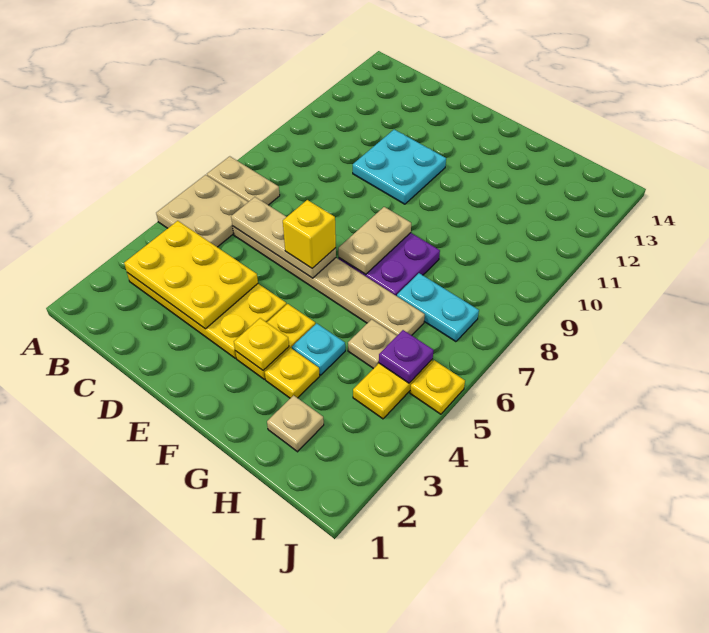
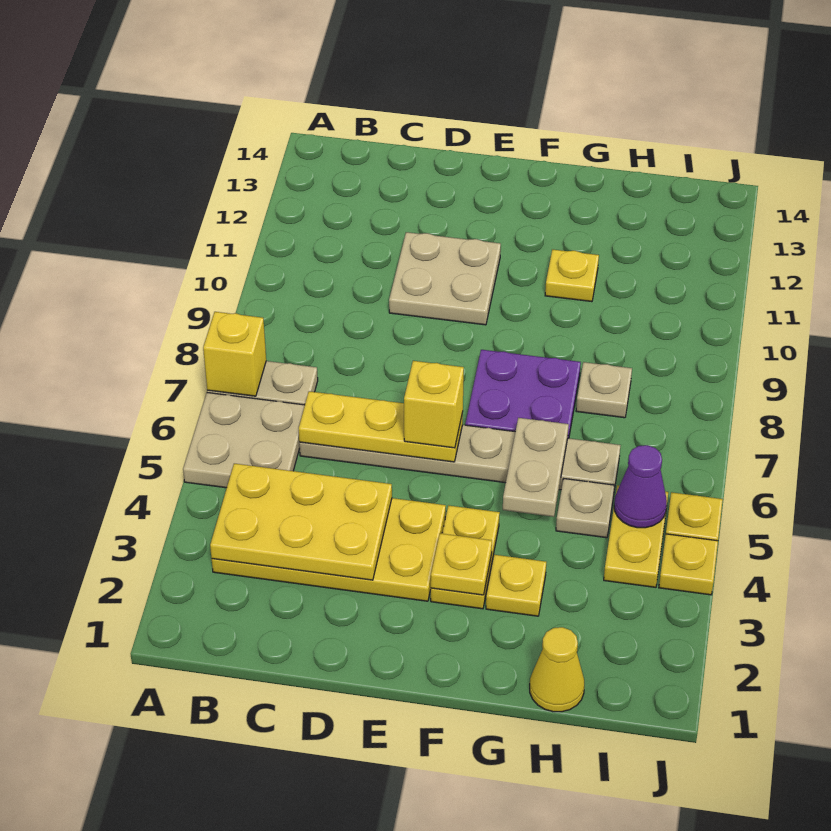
none -> yellow 1x1 brick [203,312,266,396]
tan 1x3 plate [231,197,336,278] -> yellow 1x3 plate [299,391,463,462]
cyan 2x2 plate [353,130,446,204] -> tan 2x2 plate [389,232,501,325]
tan 1x2 plate [338,207,411,274] -> tan 1x2 plate moved to [503,418,569,517]
cyan 1x1 plate [292,323,345,375] -> none
none -> yellow 1x1 plate [545,249,599,302]
none -> yellow 1x1 cone [530,627,584,712]
tan 1x1 plate [267,395,324,452] -> tan 1x1 plate moved to [576,362,632,418]
cyan 1x2 plate [397,273,479,342] -> none
purple 1x1 plate [379,330,434,383] -> purple 1x1 cone [614,445,667,528]
none -> yellow 1x1 plate [659,534,718,595]

